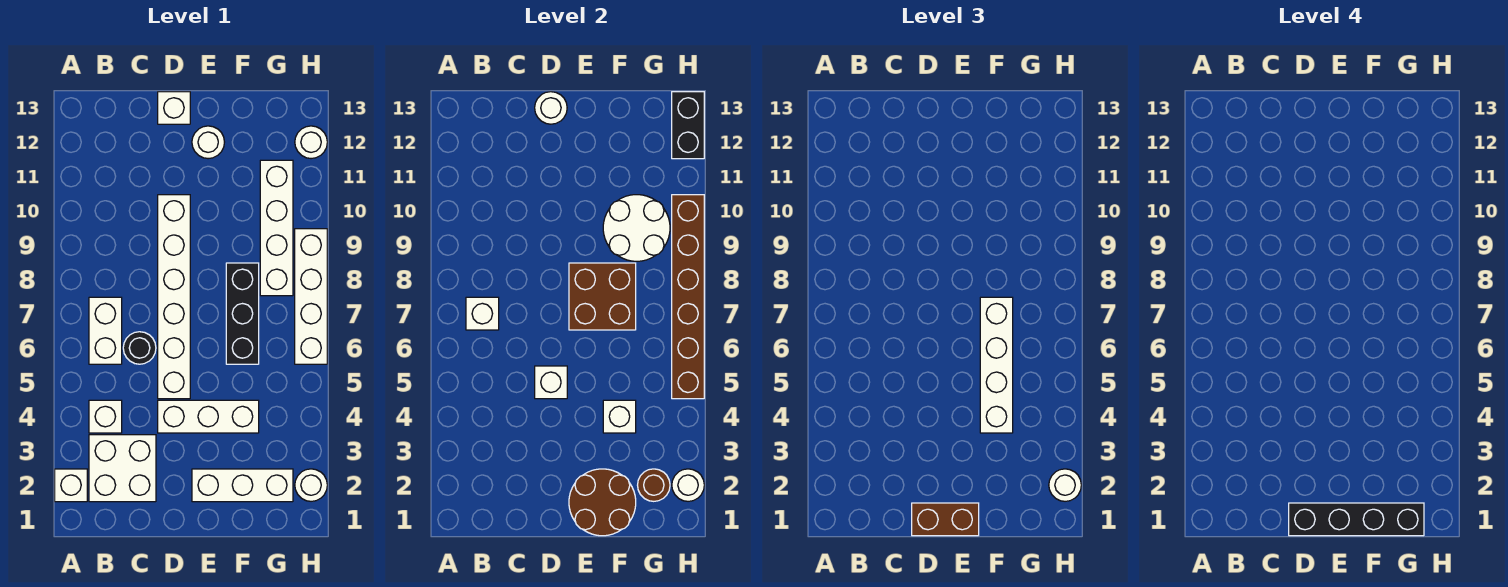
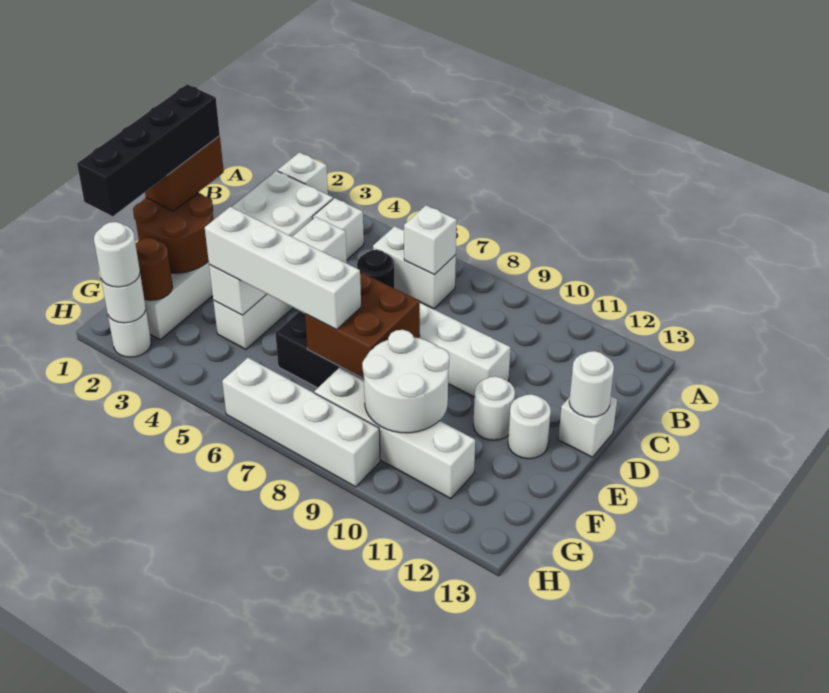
brown 1x6 brick [672,195,704,399] -> none
white 1x1 round brick [295,126,327,159] -> white 1x1 round brick moved to [473,377,515,440]
black 1x2 brick [672,92,704,159] -> none

